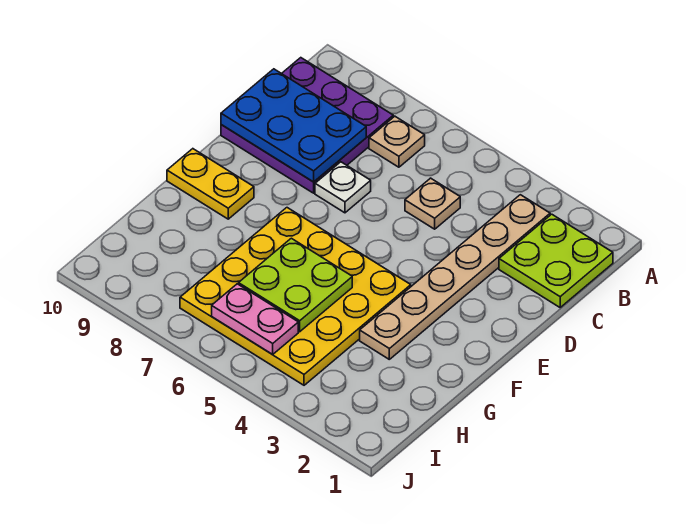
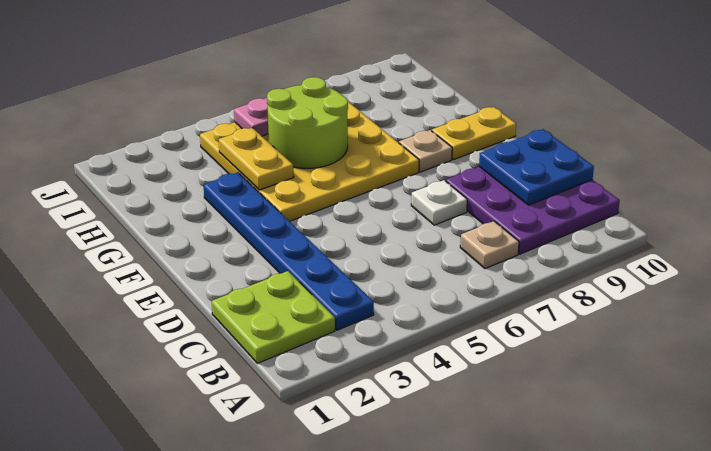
tan 1x6 plate [360,195,550,359] -> blue 1x6 plate [204,172,374,330]
tan 1x1 plate [405,178,460,229] -> tan 1x1 plate moved to [399,130,452,172]
blue 2x3 plate [221,69,366,182] -> blue 2x2 plate [479,129,594,205]
none -> yellow 1x2 plate [219,128,294,190]
lime 2x2 plate [239,238,352,332] -> lime 2x2 round brick [267,77,348,168]

